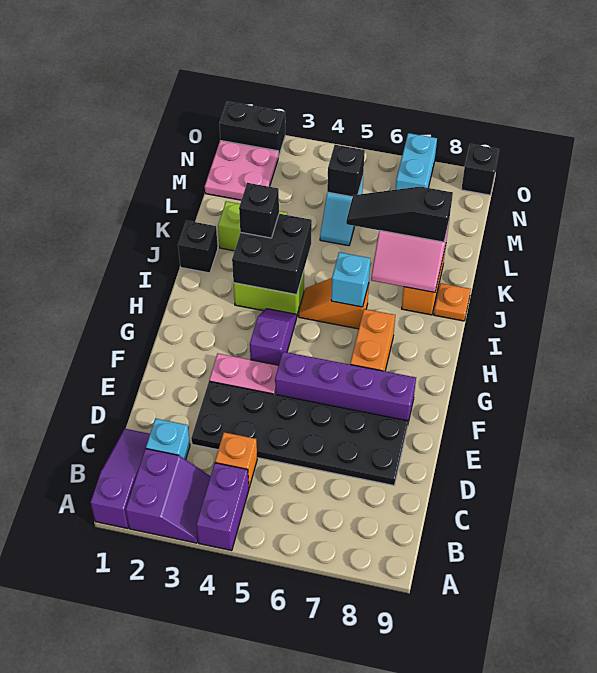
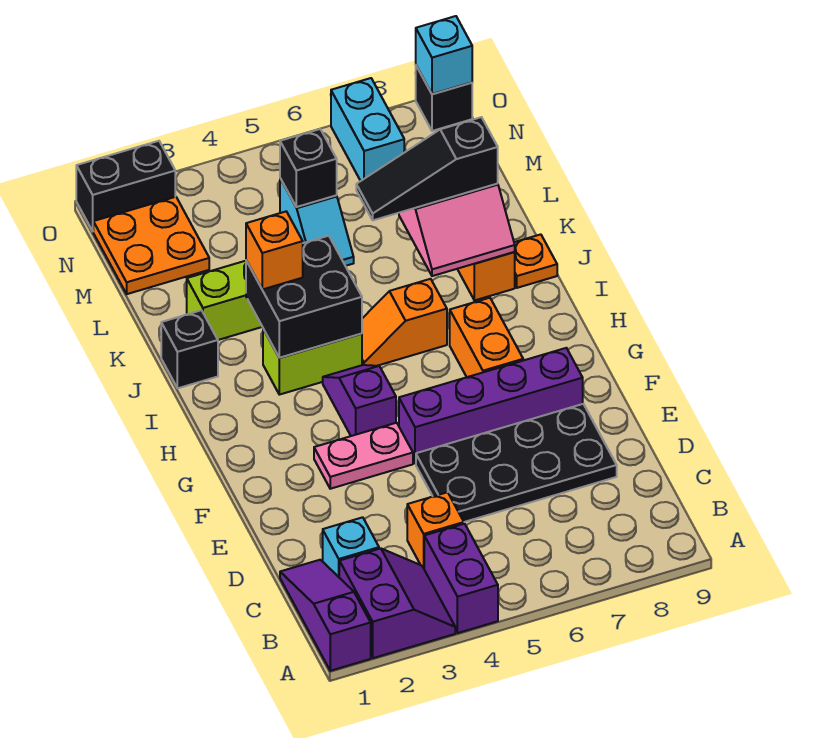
black 2x6 plate [191,381,408,485] -> black 2x4 plate [416,404,617,522]
cyan 1x1 brick [331,252,371,307] -> cyan 1x1 brick moved to [416,16,472,94]
black 1x1 brick [239,183,279,238] -> orange 1x1 brick [246,212,303,289]
pink 2x2 plate [205,141,278,200] -> orange 2x2 plate [93,197,209,294]

